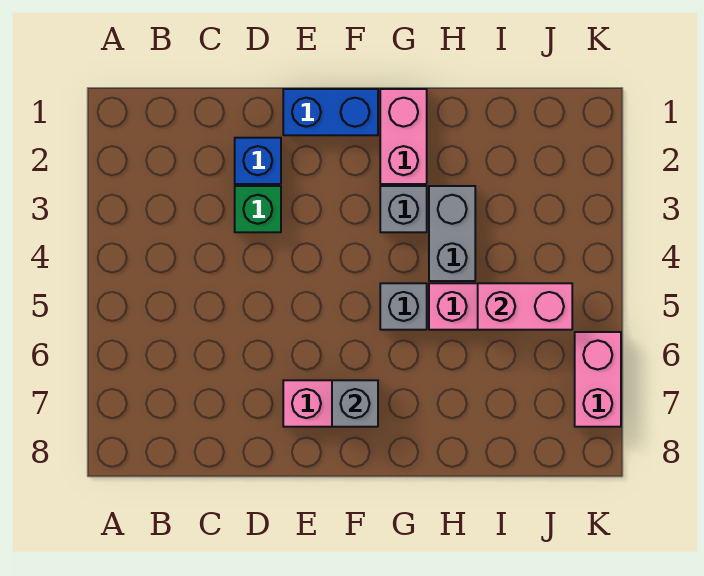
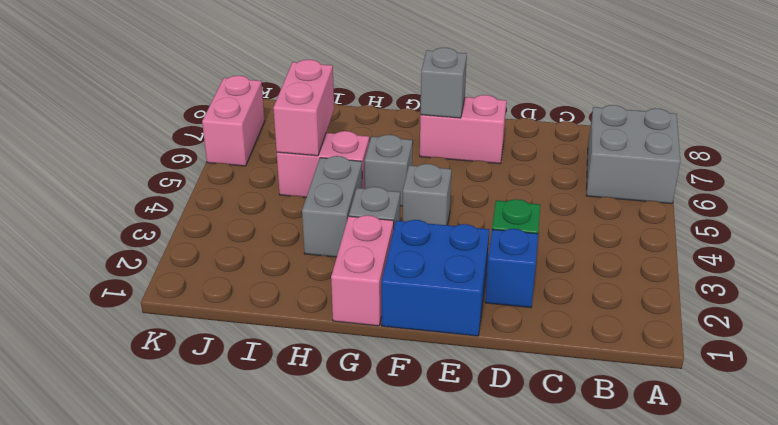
none -> grey 2x2 brick [586,105,680,204]
blue 1x2 brick [283,89,378,135] -> blue 2x2 brick [382,220,490,336]
none -> grey 1x1 brick [403,164,452,225]
pink 1x2 brick [478,283,572,330] -> pink 1x2 brick turned to [273,60,334,156]

